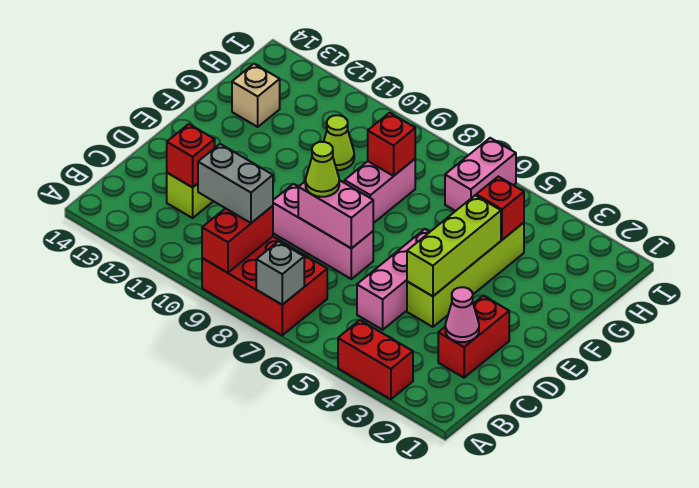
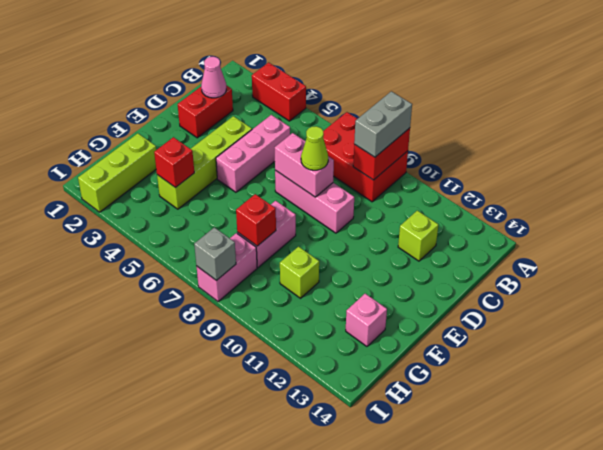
grey 1x1 brick [256,241,304,305] -> grey 1x1 brick moved to [194,227,236,281]
grey 1x2 brick [198,144,273,223] -> grey 1x2 brick turned to [354,91,412,157]
red 1x1 brick [167,124,215,187] -> none
lime 1x3 brick [407,195,501,296] -> lime 1x3 brick moved to [78,133,156,212]
lime 1x1 cone [324,115,354,170] -> lime 1x1 brick [280,247,319,298]
tan 1x1 brick [232,64,280,127] -> pink 1x1 brick [346,294,387,346]
pink 1x2 brick [445,138,516,211] -> pink 1x2 brick moved to [196,233,257,302]

